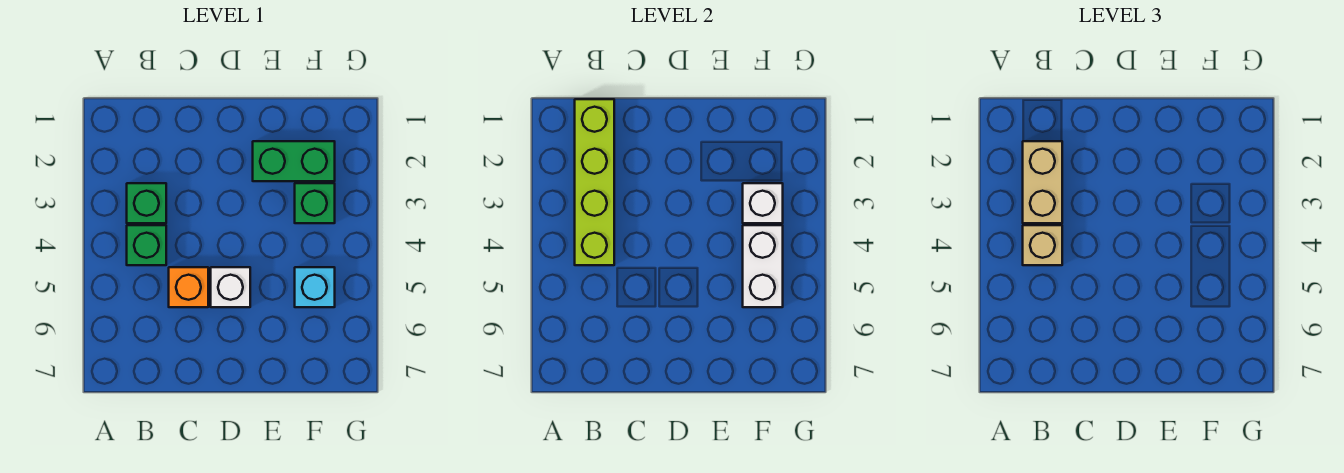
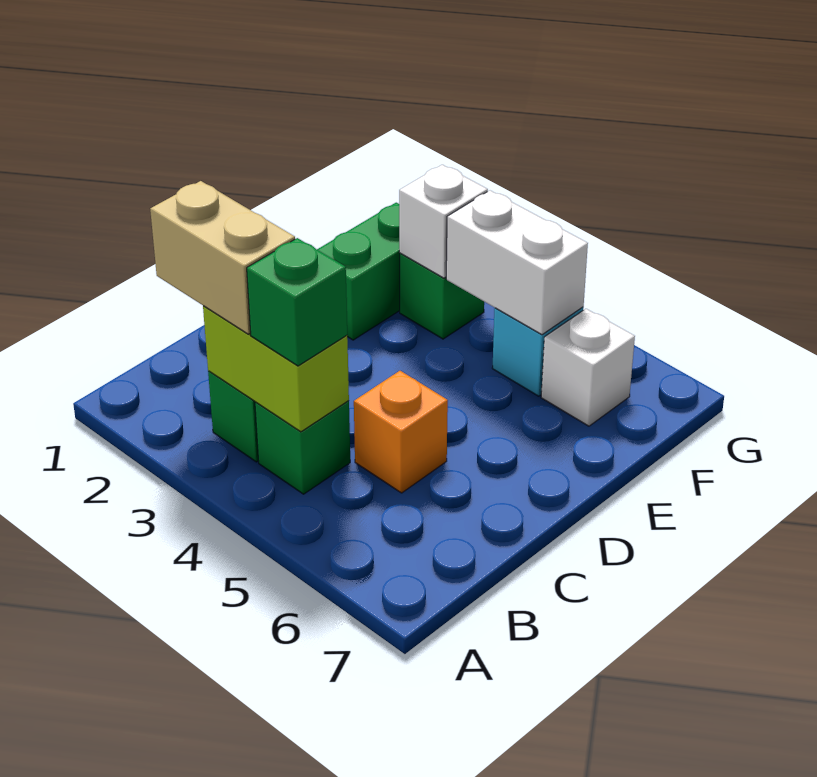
lime 1x4 brick [575,99,614,265] -> lime 1x2 brick [203,306,349,432]
tan 1x1 brick [1023,225,1062,265] -> green 1x1 brick [247,238,347,366]
white 1x1 brick [211,267,250,307] -> white 1x1 brick moved to [541,309,635,426]

